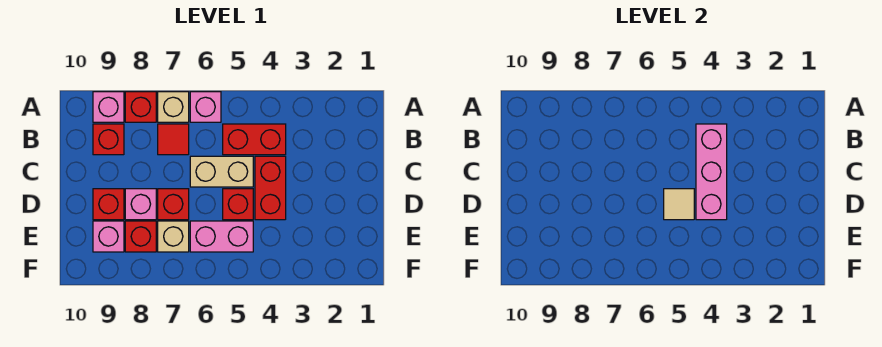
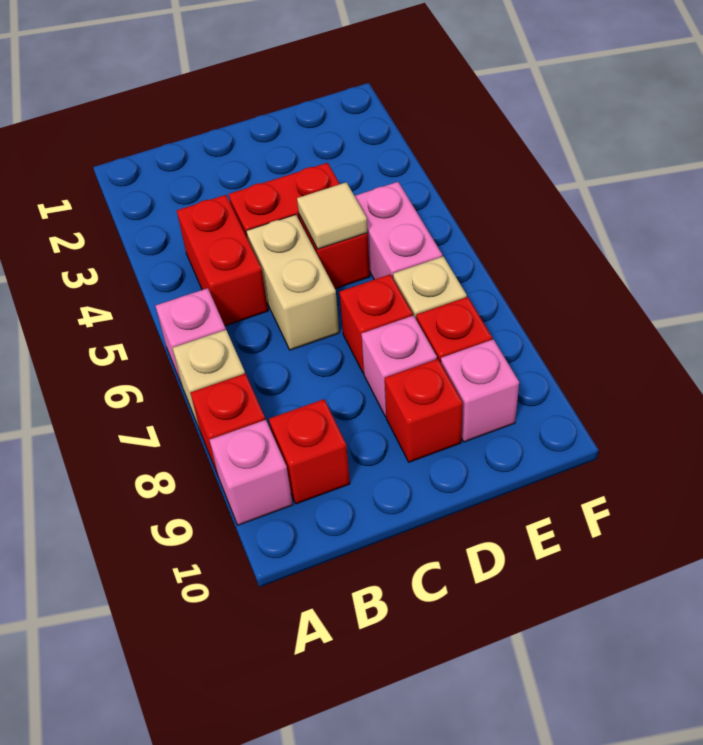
pink 1x3 brick [696,124,727,220] -> none
red 1x1 tile [158,124,189,155] -> none

